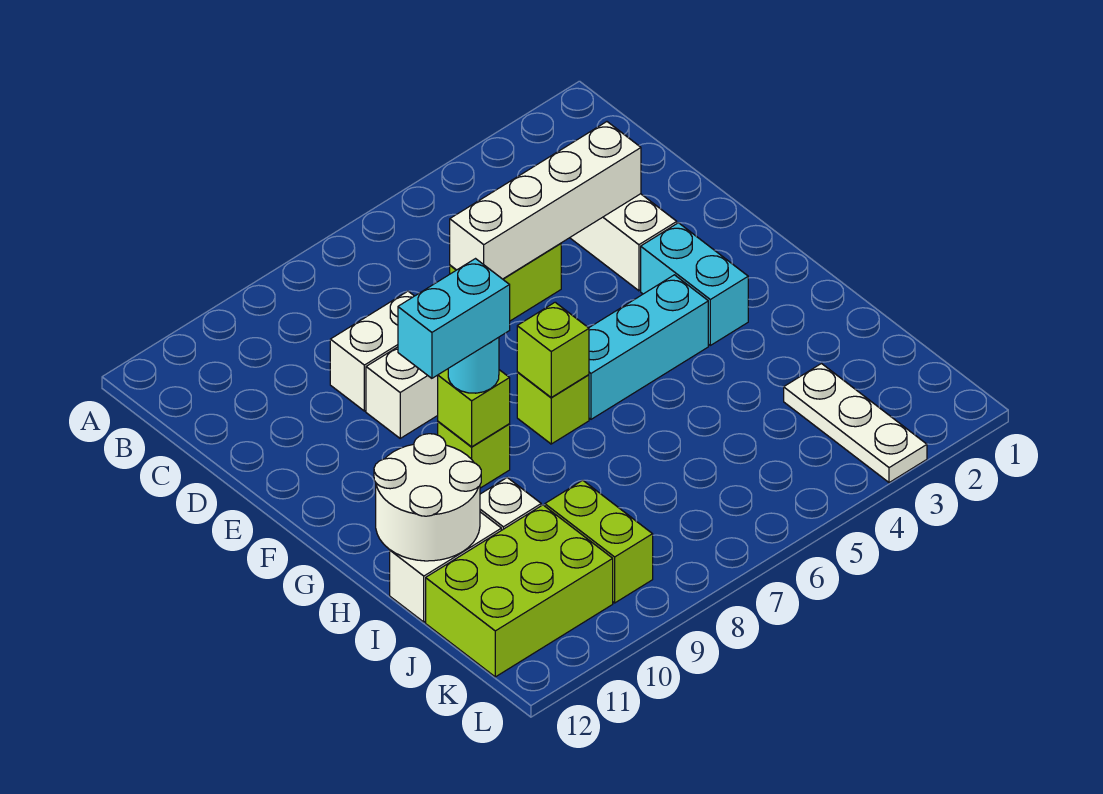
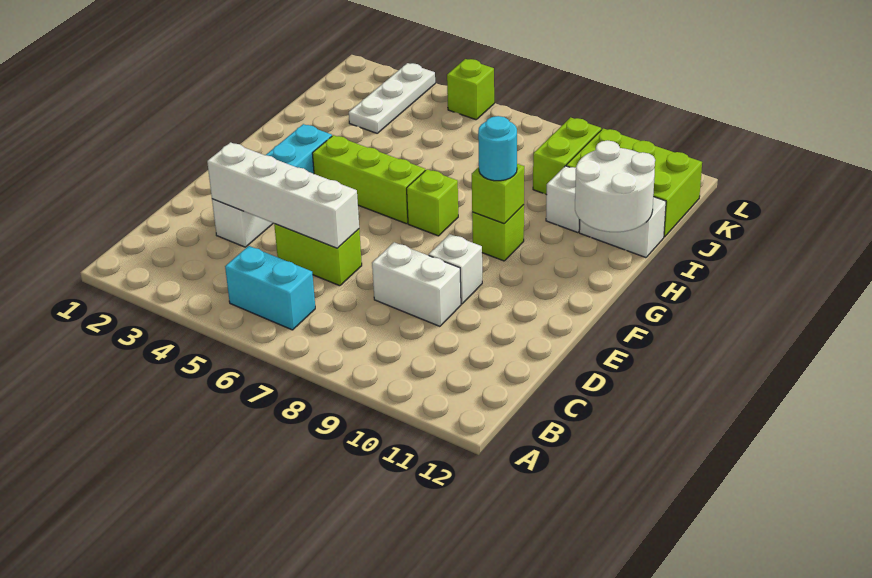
cyan 1x3 brick [589,275,708,419] -> lime 1x3 brick [312,135,425,224]
lime 1x1 brick [517,302,589,397] -> lime 1x1 brick moved to [447,59,494,120]
cyan 1x2 brick [398,259,510,378] -> cyan 1x2 brick moved to [225,246,315,330]

